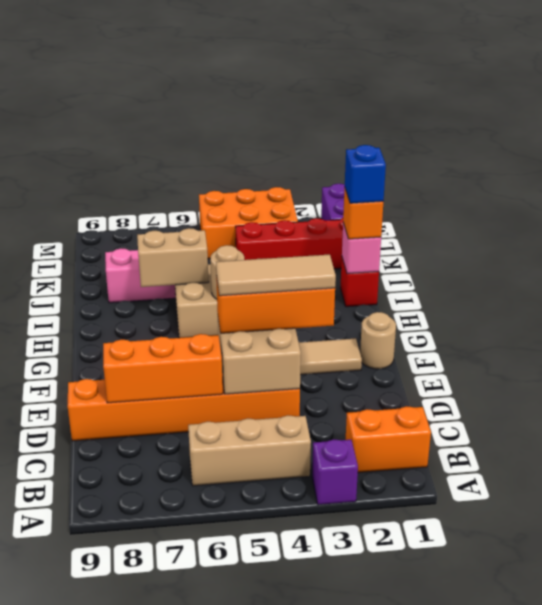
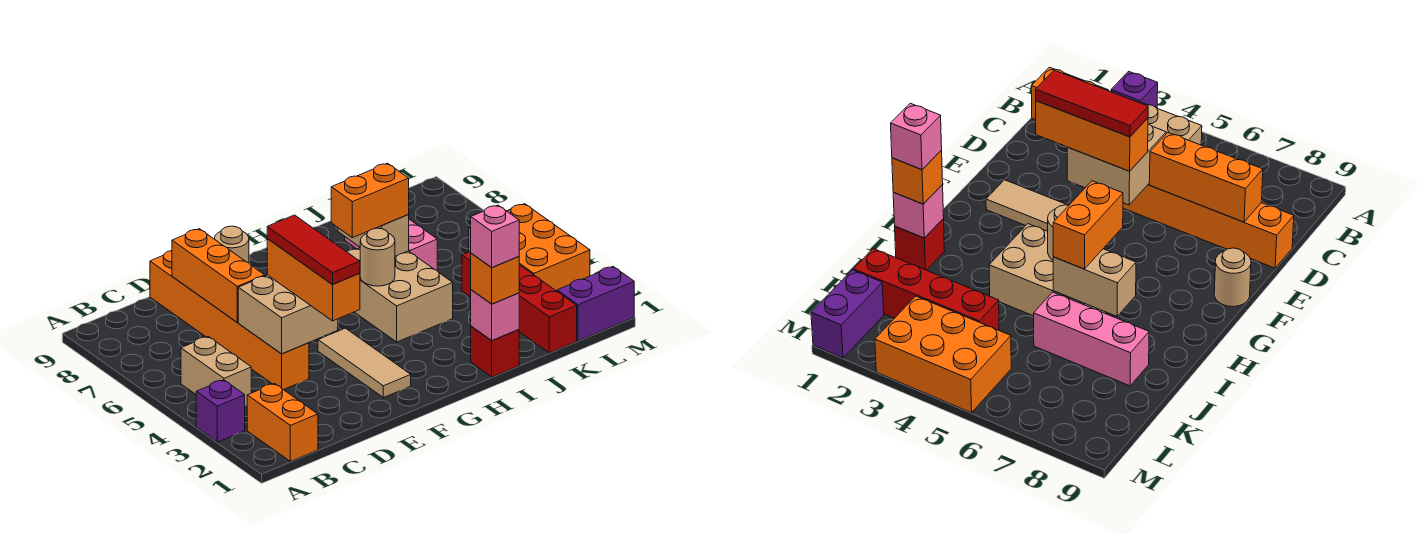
tan 1x3 brick [188,415,311,486] -> tan 1x2 brick [181,337,251,406]
tan 1x3 tile [216,254,336,296] -> red 1x3 tile [267,215,360,285]
tan 1x1 round brick [360,312,396,369] -> tan 1x1 round brick moved to [214,226,249,263]
none -> orange 1x2 brick [331,163,409,238]
blue 1x1 brick [345,145,386,203] -> pink 1x1 brick [471,205,519,268]

